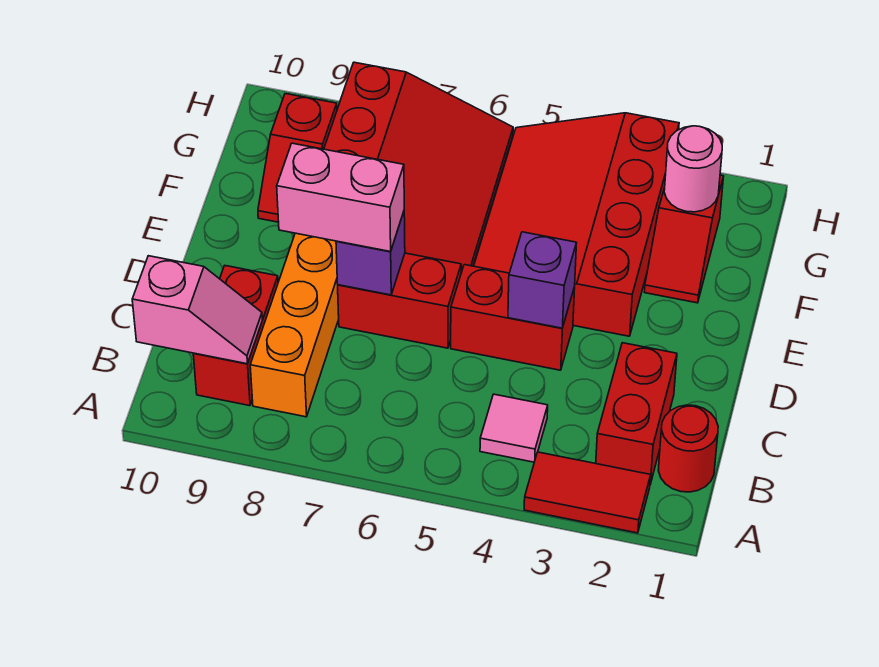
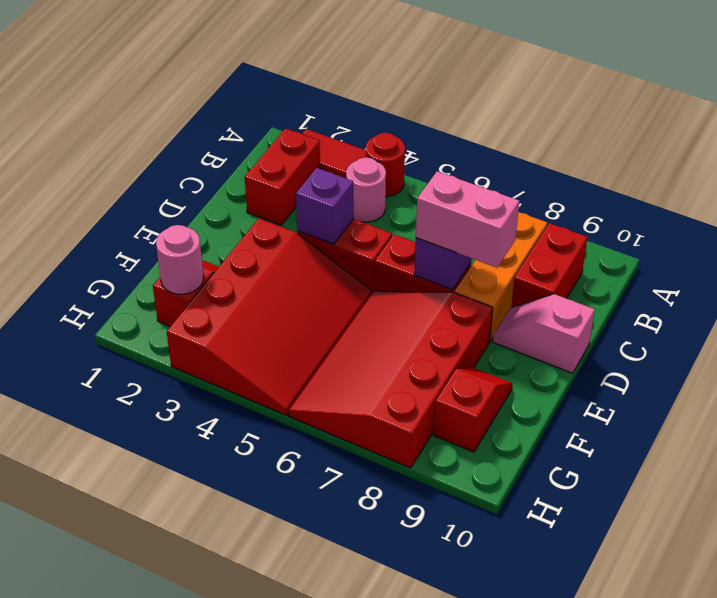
red 1x1 round brick [658,405,718,492] -> red 1x1 round brick moved to [366,133,405,197]
pink 1x1 tile [480,394,548,462] -> pink 1x1 round brick [346,157,386,222]
pink 1x2 slope [132,256,262,364] -> pink 1x2 slope moved to [493,294,595,373]

